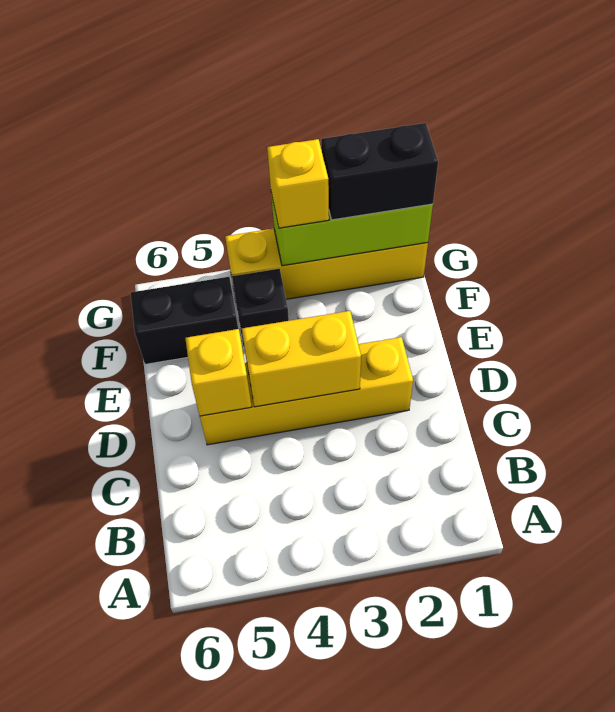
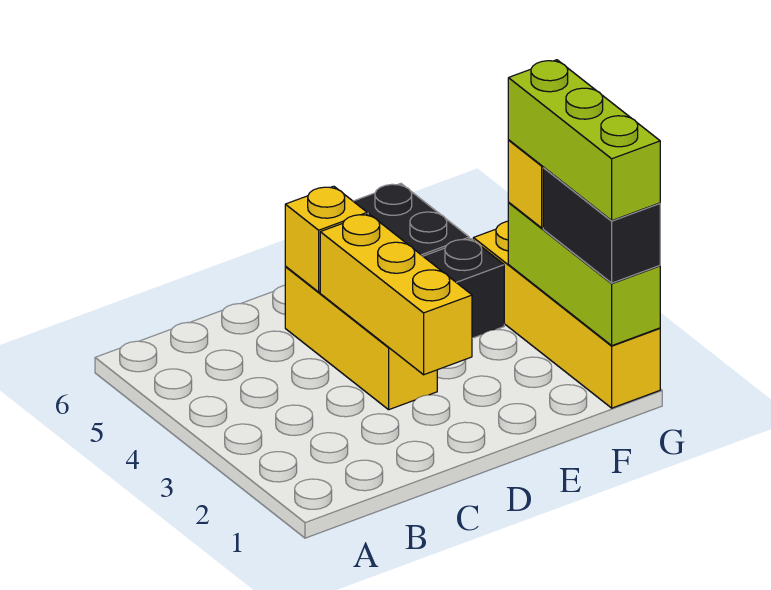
yellow 1x4 brick [200,337,413,445] -> yellow 1x3 brick [285,267,437,410]
yellow 1x2 brick [242,311,361,407] -> yellow 1x3 brick [320,214,472,375]
none -> lime 1x3 brick [508,60,660,220]

